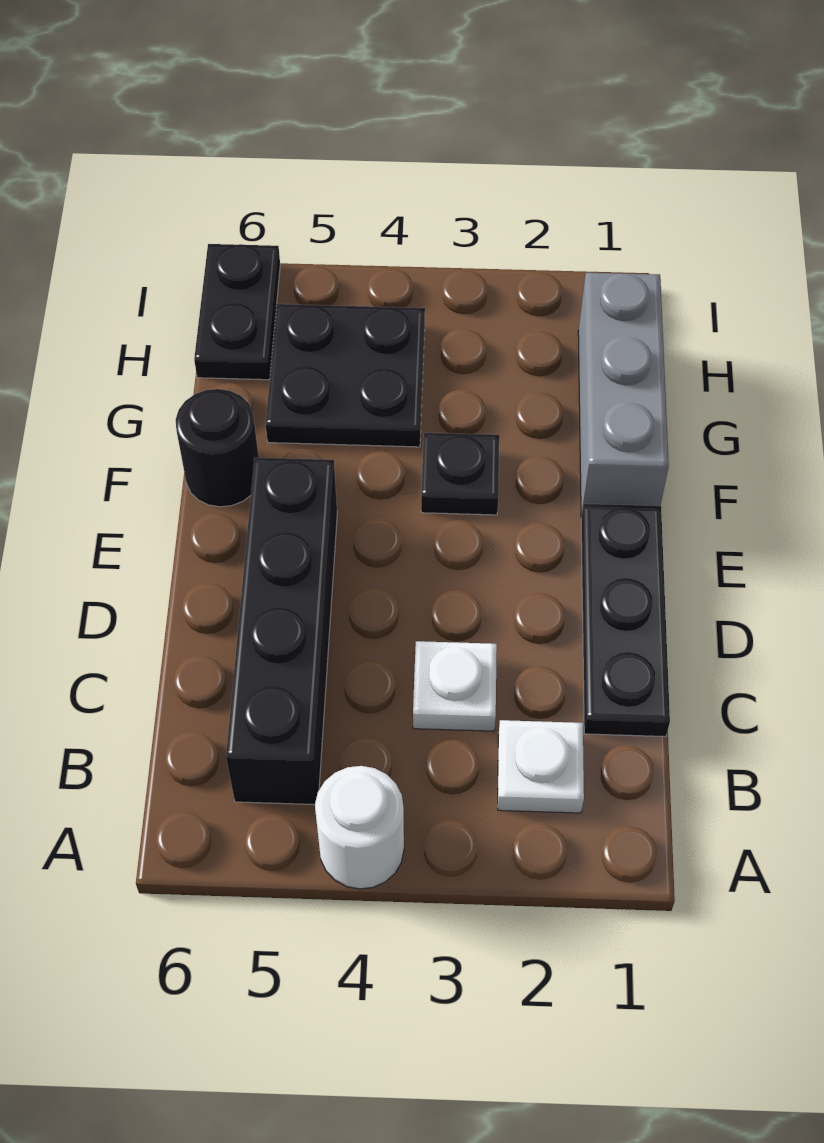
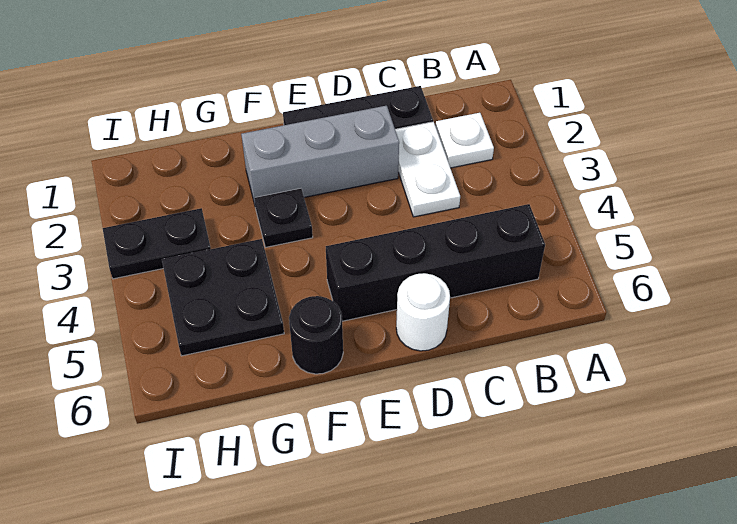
white 1x1 round brick [315,766,404,889] -> white 1x1 round brick moved to [396,273,450,351]
white 1x1 plate [413,641,497,731] -> white 1x2 plate [395,122,460,217]
grey 1x3 brick [578,273,669,517] -> grey 1x3 brick moved to [241,106,399,204]
black 1x2 plate [194,244,280,380] -> black 1x2 plate moved to [103,208,211,279]

